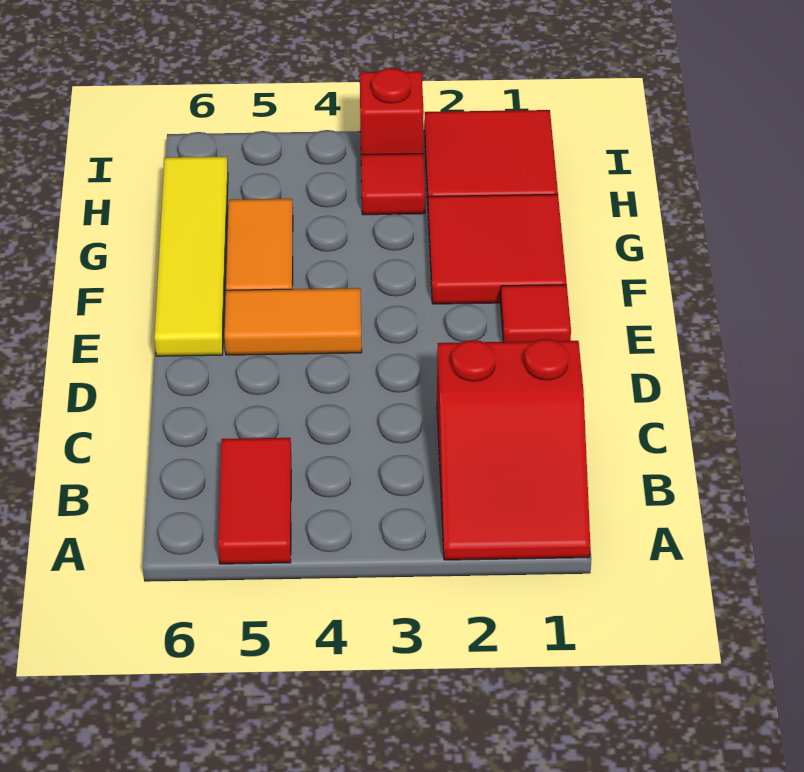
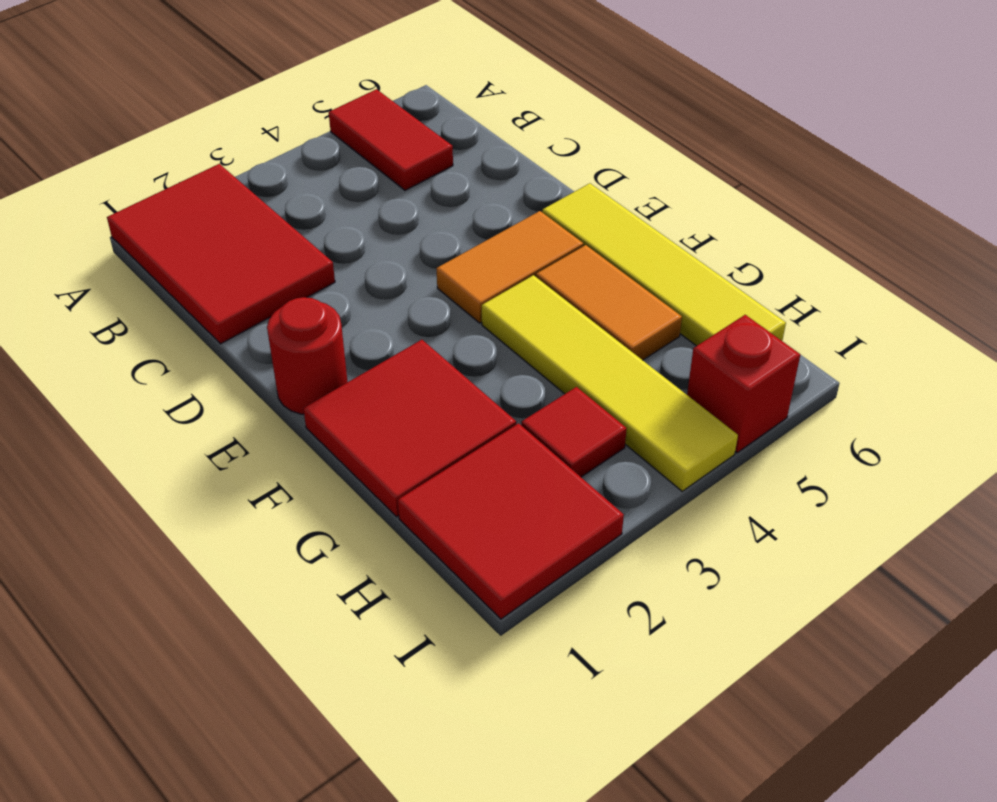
red 2x3 slope [437,339,590,560] -> red 2x3 tile [107,164,335,344]
red 1x1 tile [501,285,571,342] -> red 1x1 round brick [267,297,348,414]
none -> yellow 1x4 tile [482,275,738,491]
red 1x1 brick [360,68,424,154] -> red 1x1 brick moved to [687,315,800,453]

